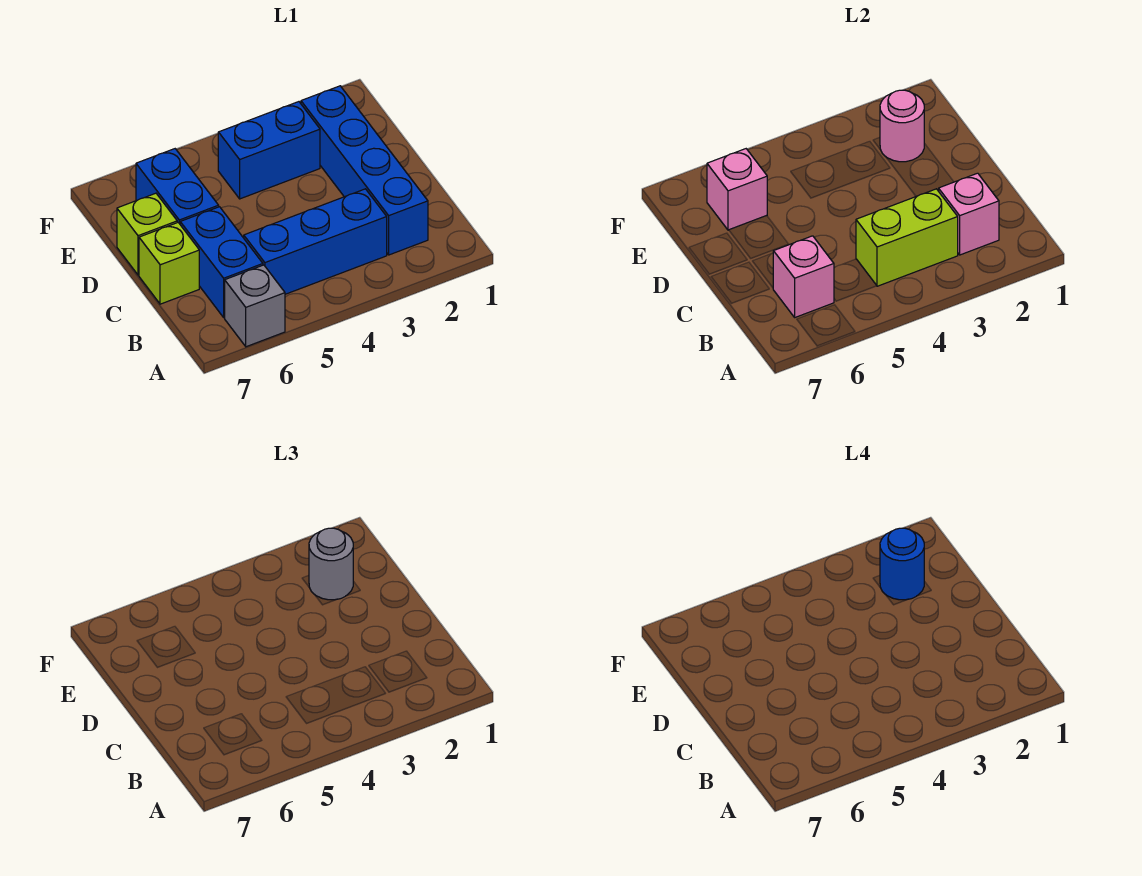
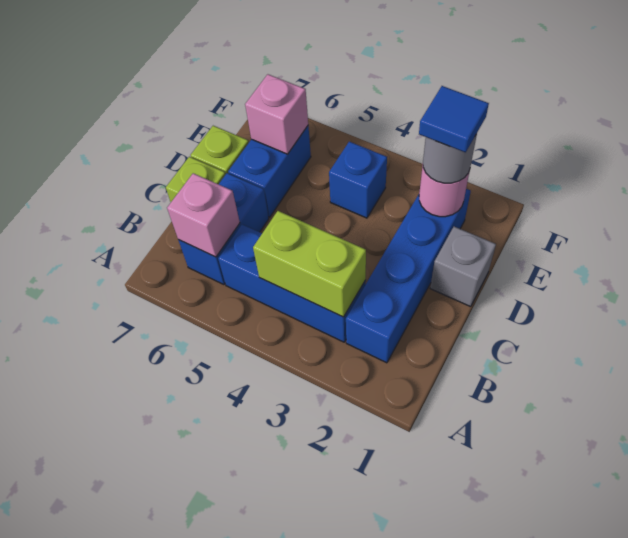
grey 1x1 brick [225,265,285,347] -> grey 1x1 brick moved to [430,227,496,307]
pink 1x1 brick [939,173,999,255] -> none
blue 1x1 round brick [880,528,924,600] -> blue 1x1 tile [419,86,489,152]
blue 1x2 brick [218,102,320,199] -> blue 1x1 brick [329,142,387,218]

